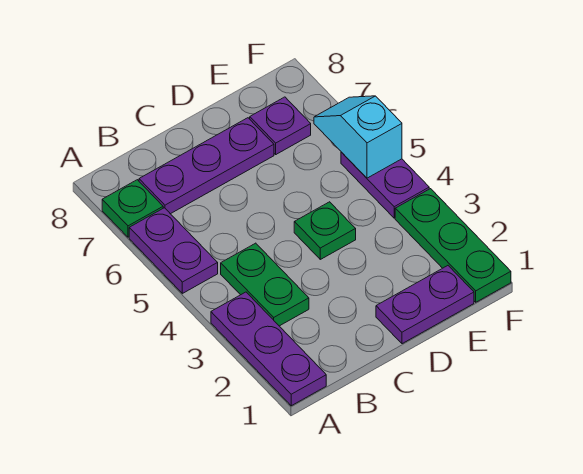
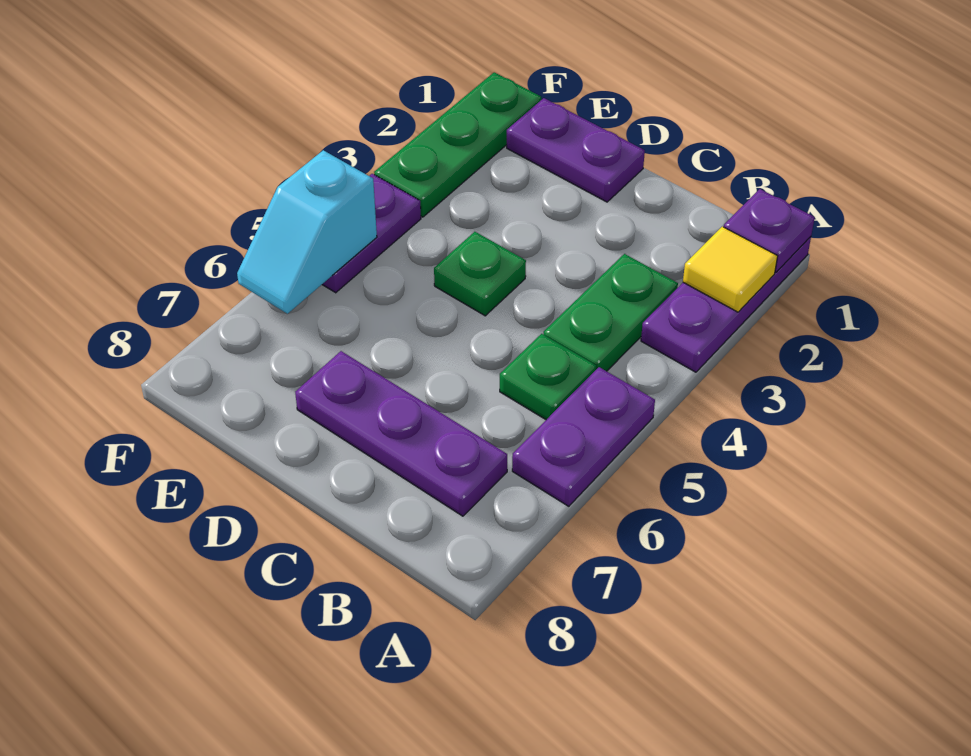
none -> yellow 1x1 tile [683,227,777,312]
green 1x1 plate [102,180,163,237] -> green 1x1 plate moved to [500,334,596,420]
purple 1x1 plate [250,97,311,154] -> purple 1x1 plate moved to [724,189,815,272]

